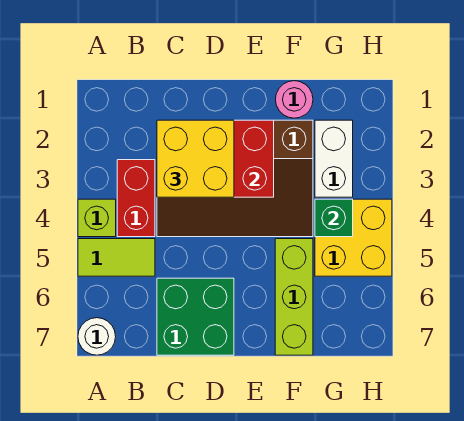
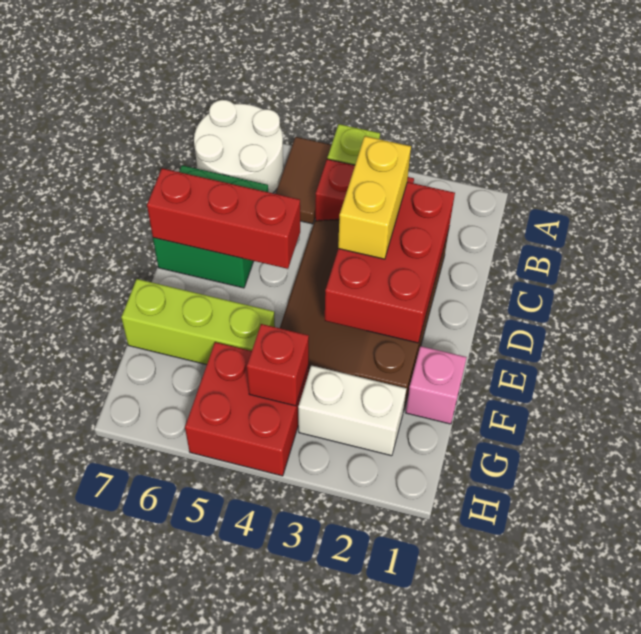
lime 1x2 tile [78,239,155,276] -> brown 1x2 tile [276,137,331,224]
white 1x1 round brick [78,318,116,355] -> white 2x2 round brick [194,100,283,193]
yellow 2x2 brick [157,120,234,197] -> yellow 1x2 brick [338,136,411,259]
none -> red 1x3 brick [147,168,300,269]
pink 1x1 round brick [276,81,313,118] -> pink 1x1 brick [406,346,467,424]
yellow 2x2 brick [315,199,392,276] -> red 2x2 brick [185,342,309,476]
green 1x1 brick [315,199,353,237] -> red 1x1 brick [247,324,309,406]

